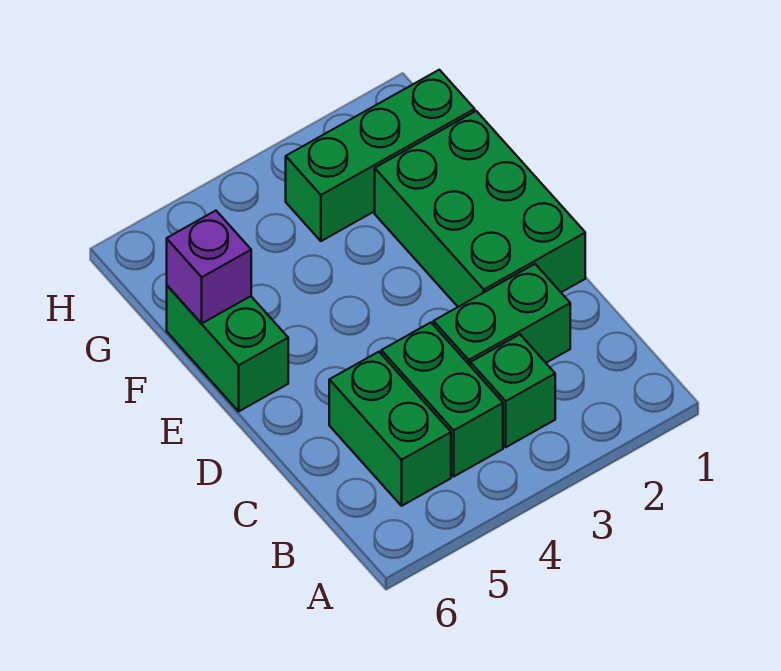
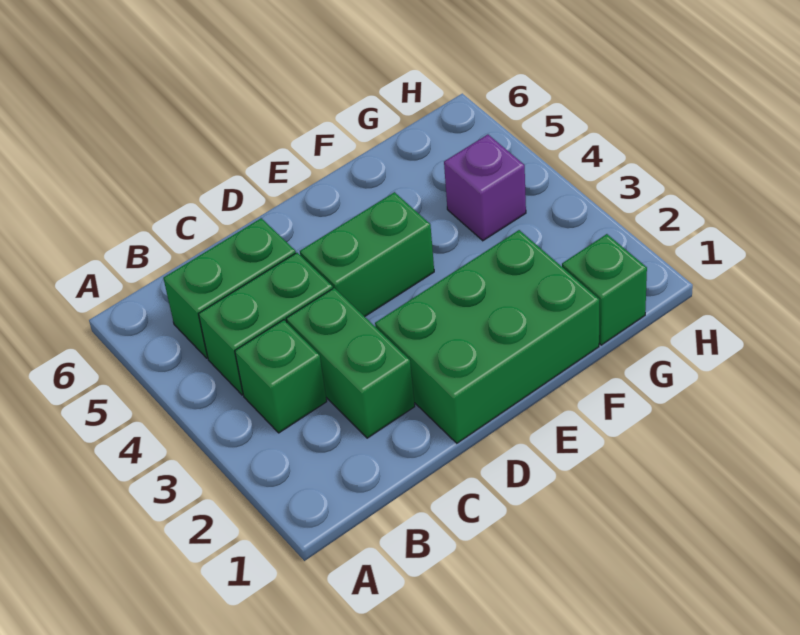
green 1x2 brick [167,286,288,411] -> green 1x2 brick moved to [300,192,434,317]
purple 1x1 brick [167,211,251,323] -> purple 1x1 brick moved to [444,135,526,241]
green 1x3 brick [286,70,475,241] -> green 1x1 brick [562,234,647,345]

